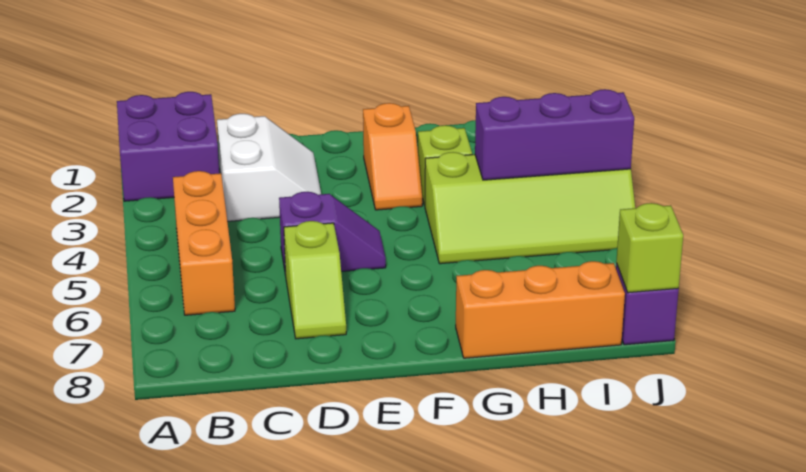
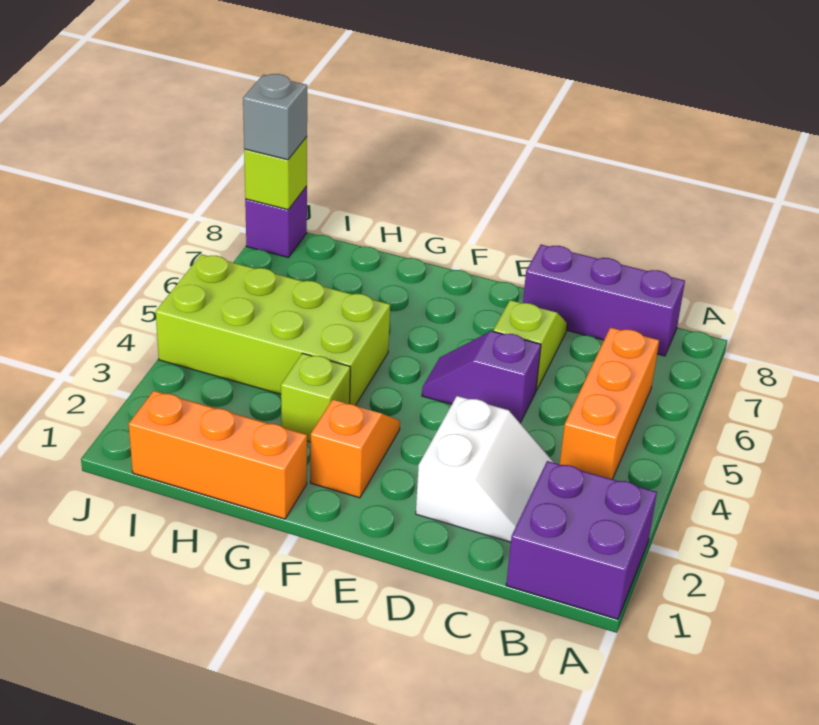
white 2x2 slope [217,114,321,221] -> white 2x2 slope turned to [416,396,554,542]
lime 2x4 slope [425,152,635,264] -> lime 2x4 brick [156,254,390,405]
orange 1x3 brick [456,261,625,358] -> orange 1x3 brick moved to [129,391,307,519]
purple 1x3 brick [475,89,634,180] -> purple 1x3 brick moved to [523,245,685,356]
none -> grey 1x1 brick [243,74,307,160]

